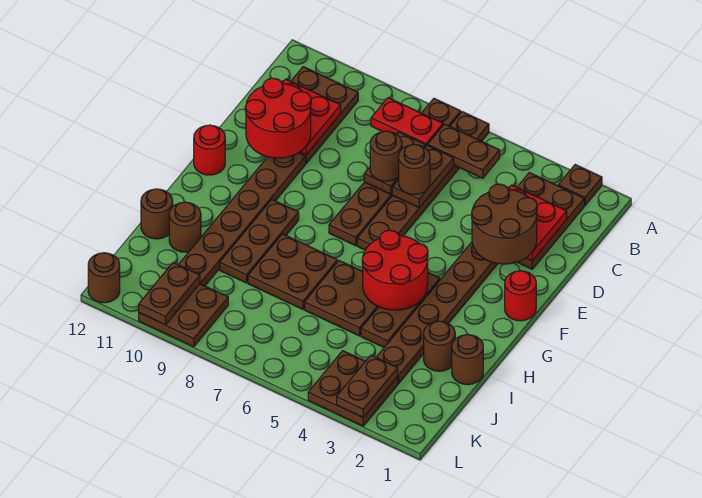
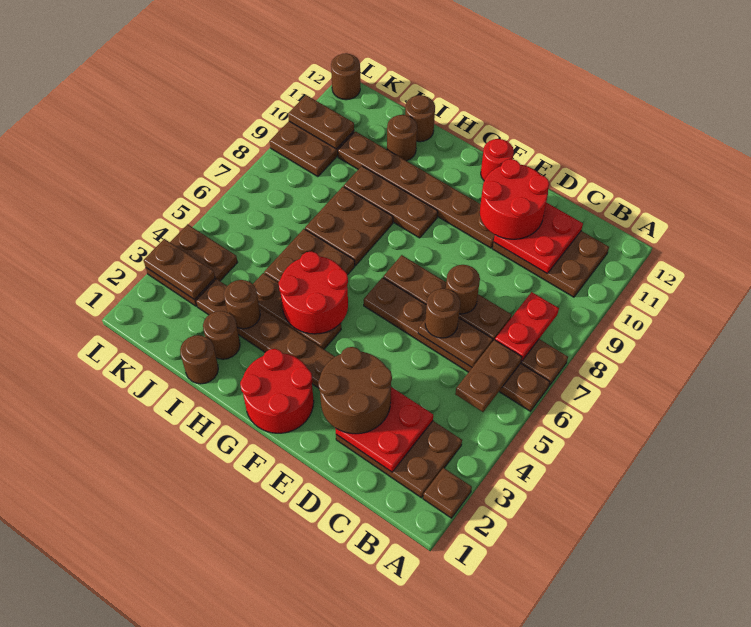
red 1x1 round brick [505,271,536,321] -> red 2x2 round brick [240,349,314,433]
none -> brown 1x1 round brick [224,280,260,329]

